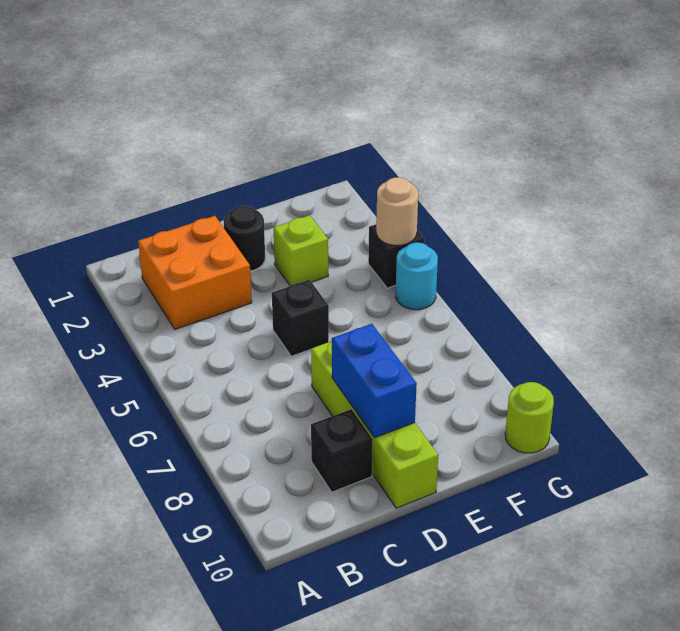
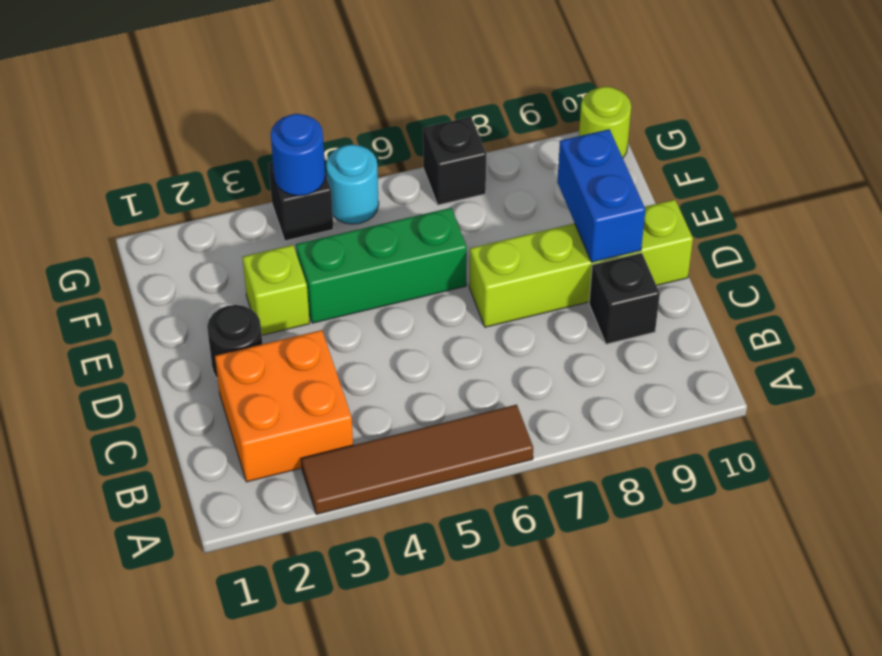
none -> brown 1x4 tile [301,405,533,514]
black 1x1 brick [272,280,329,356] -> black 1x1 brick moved to [423,117,486,205]
blue 1x2 brick [332,324,417,438] -> blue 1x2 brick turned to [557,129,645,262]
none -> green 1x3 brick [296,208,467,323]
tan 1x1 round brick [376,177,418,245] -> blue 1x1 round brick [271,114,325,196]

